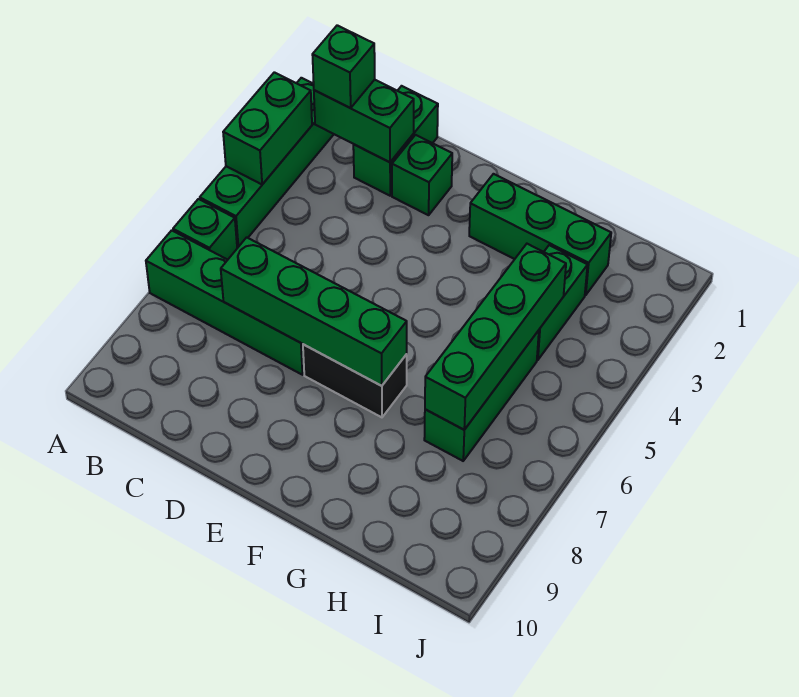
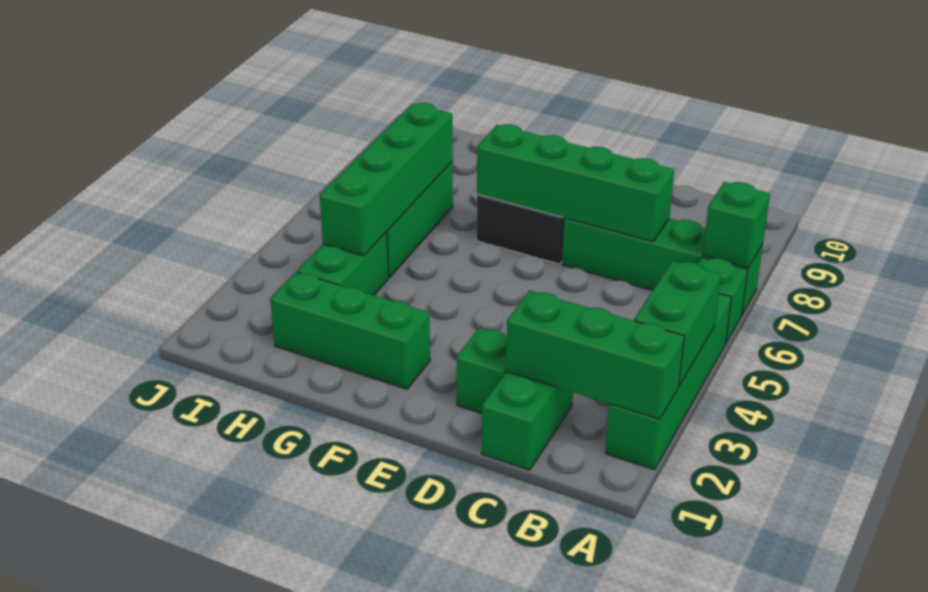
green 1x2 brick [314,80,414,162] -> green 1x3 brick [506,291,684,419]
green 1x1 brick [312,25,375,108] -> green 1x1 brick moved to [703,182,770,267]

